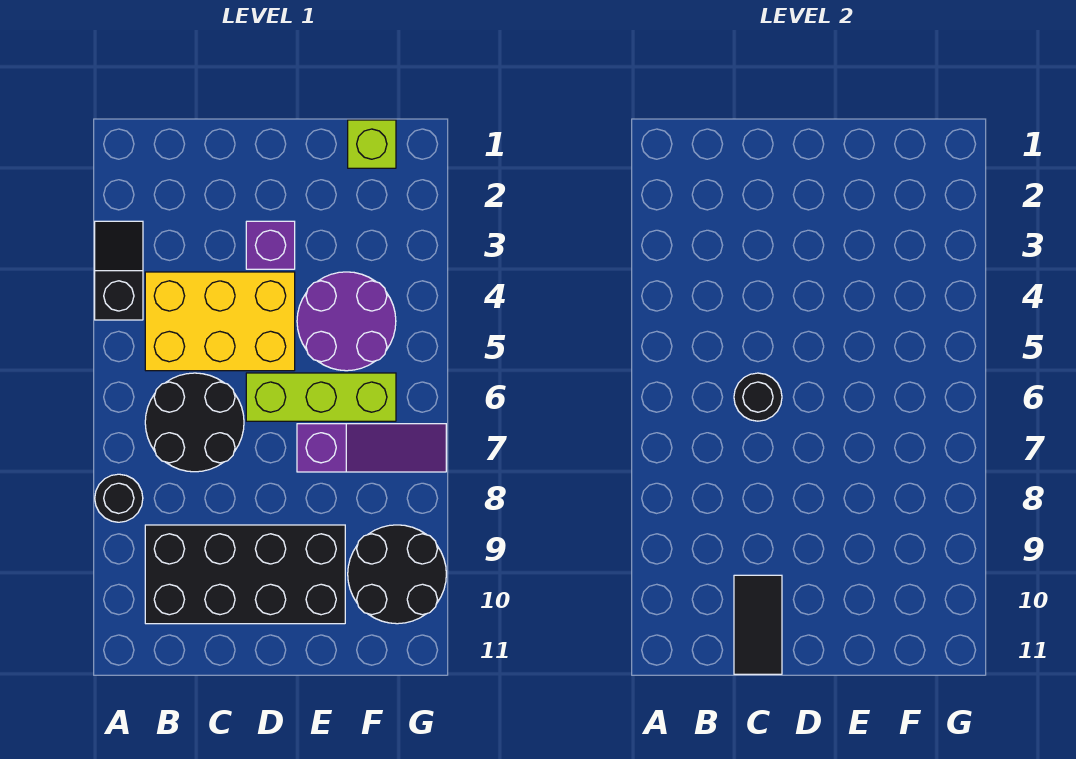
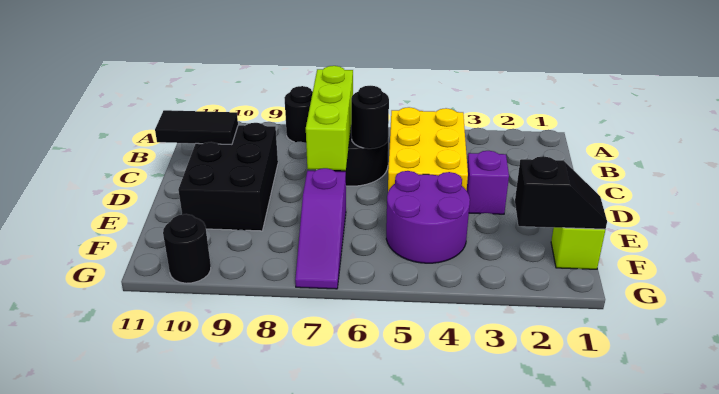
black 1x2 slope [95,221,143,320] -> black 1x2 slope moved to [515,156,607,229]
black 2x4 brick [145,525,345,624] -> black 2x3 brick [178,123,278,231]
lime 1x3 brick [246,373,396,421] -> lime 1x3 brick moved to [306,66,353,170]
black 2x2 round brick [348,525,446,624] -> black 1x1 round brick [163,214,211,283]

